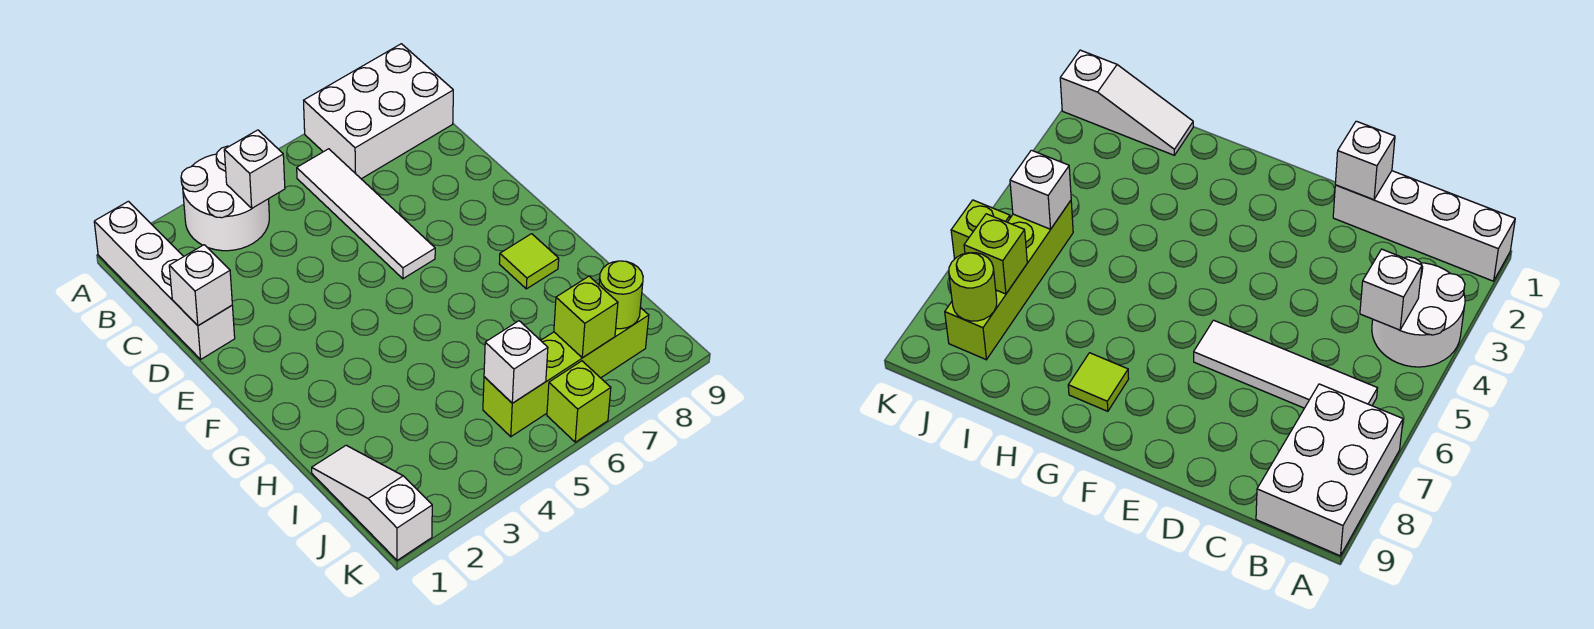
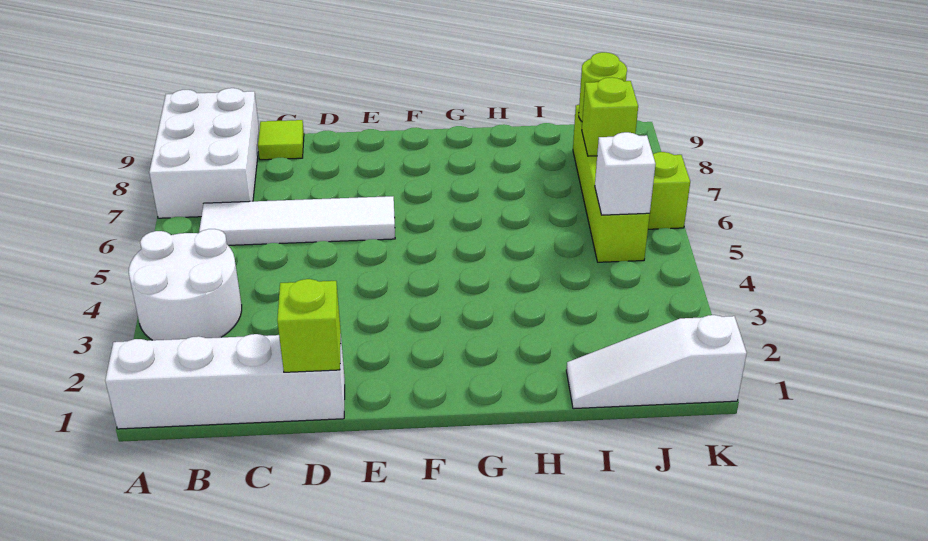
white 1x1 brick [224,130,285,208] -> none
white 1x1 brick [169,245,232,326] -> lime 1x1 brick [277,279,341,372]
lime 1x1 tile [499,234,559,289] -> lime 1x1 tile moved to [258,120,304,160]

